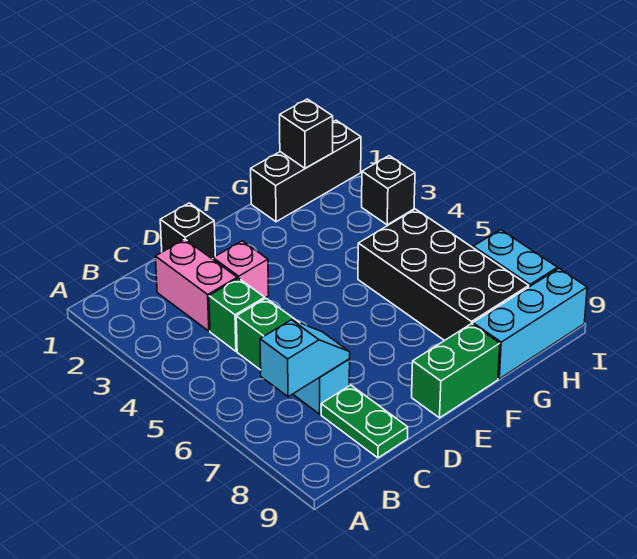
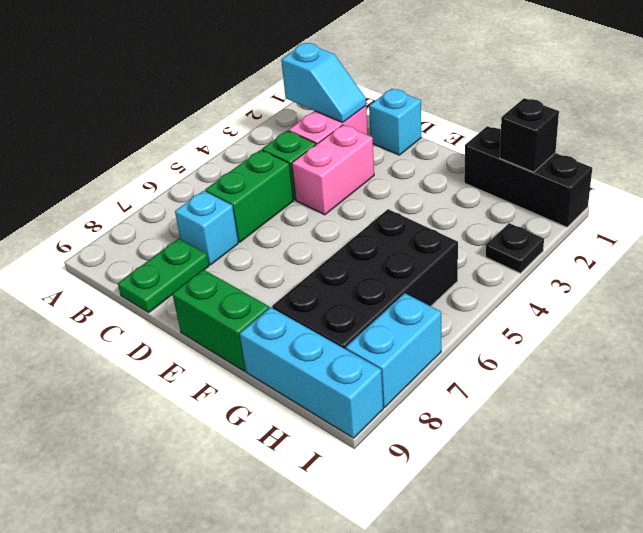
cyan 1x2 slope [260,320,350,397] -> cyan 1x2 slope moved to [281,43,366,122]
black 1x1 brick [160,203,215,259] -> cyan 1x1 brick [369,89,421,155]
pink 1x1 brick [213,241,269,298] -> pink 1x2 brick [292,125,374,215]
black 1x1 brick [362,156,415,225] -> black 1x1 plate [486,223,544,273]

